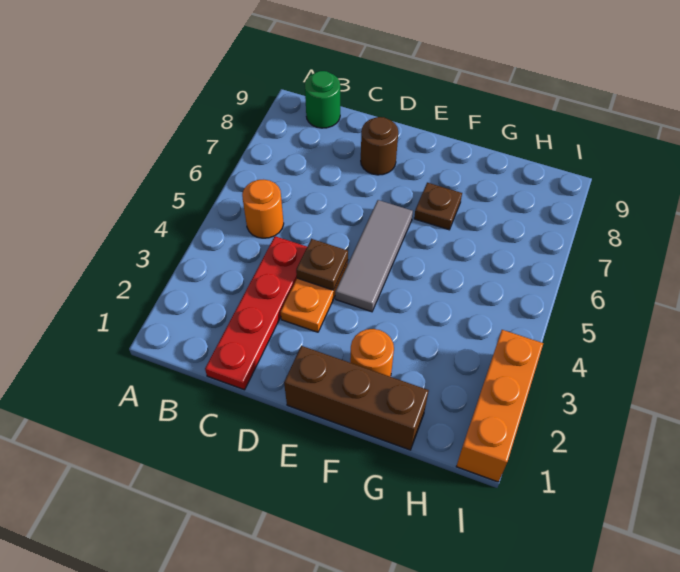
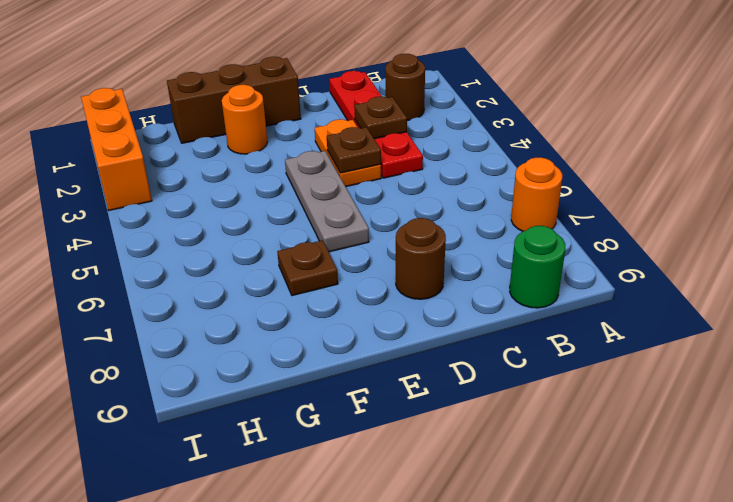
none -> brown 1x1 round brick [385,54,425,120]
orange 1x1 round brick [242,180,284,238] -> orange 1x1 round brick moved to [511,158,562,231]
none -> brown 1x1 plate [354,97,407,139]
grey 1x3 tile [335,200,413,312] -> grey 1x3 plate [285,151,369,252]

